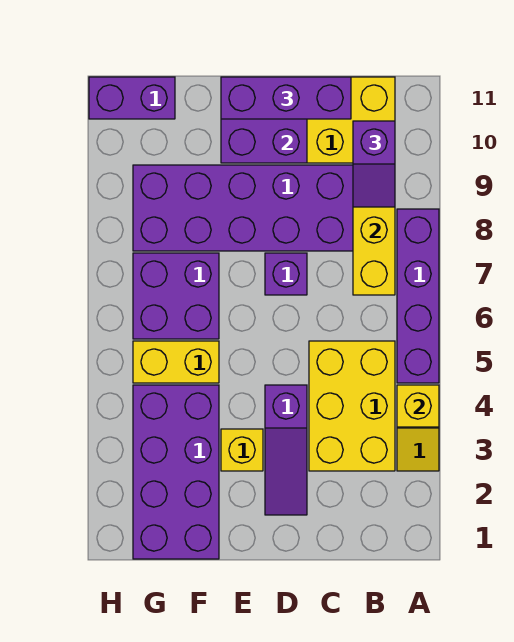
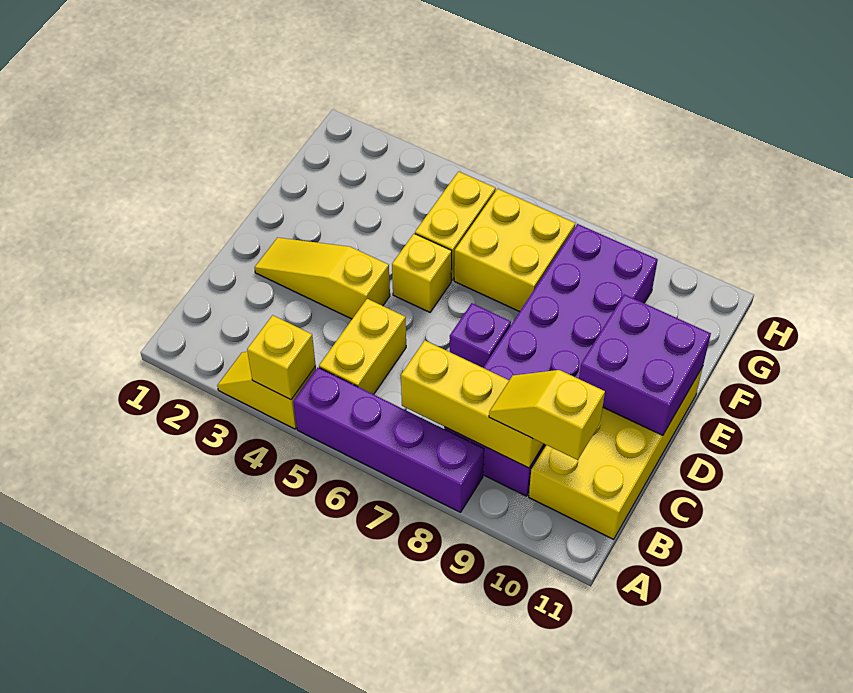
yellow 2x3 brick [309,341,395,471] -> yellow 1x2 brick [319,299,406,394]
purple 1x2 slope [353,121,395,207] -> yellow 1x2 slope [489,370,605,460]
purple 1x3 brick [221,77,351,119] -> none
purple 1x3 slope [265,385,307,515] -> yellow 1x3 slope [254,238,390,319]
yellow 1x1 brick [221,429,263,471] -> yellow 1x1 brick moved to [392,234,452,312]
purple 2x4 brick [133,385,219,559] -> none
purple 2x2 brick [133,253,219,339] -> yellow 2x2 brick [454,189,575,312]
purple 1x2 brick [89,77,175,119] -> none

